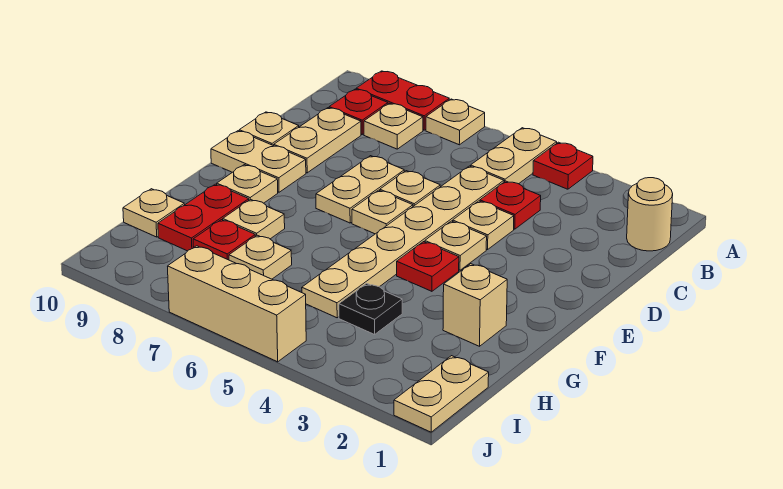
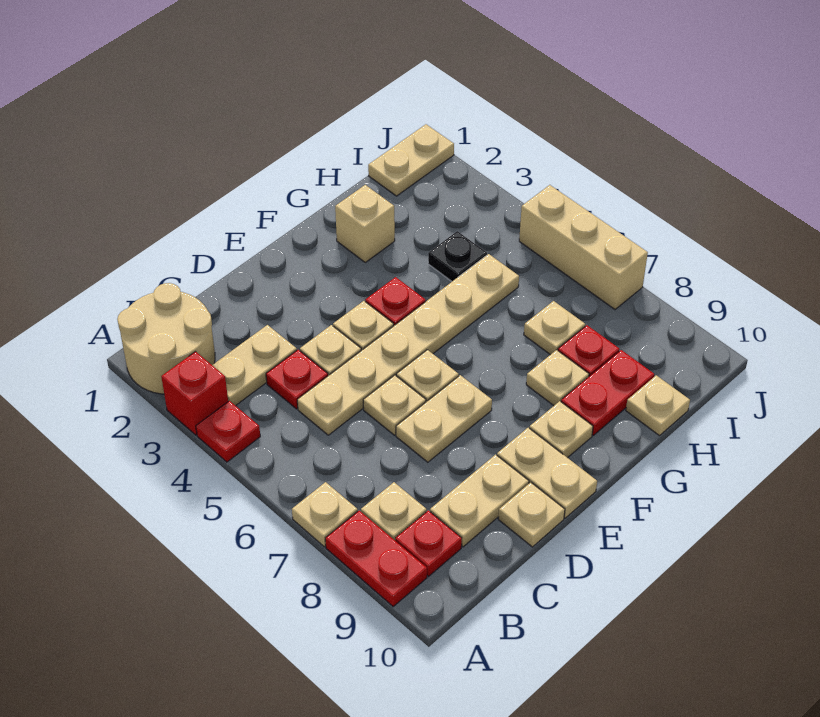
none -> red 1x1 brick [161,352,228,435]
tan 1x2 plate [471,128,557,184] -> tan 1x2 plate moved to [212,325,297,406]
tan 1x1 round brick [627,178,673,251] -> tan 2x2 round brick [117,283,215,394]

